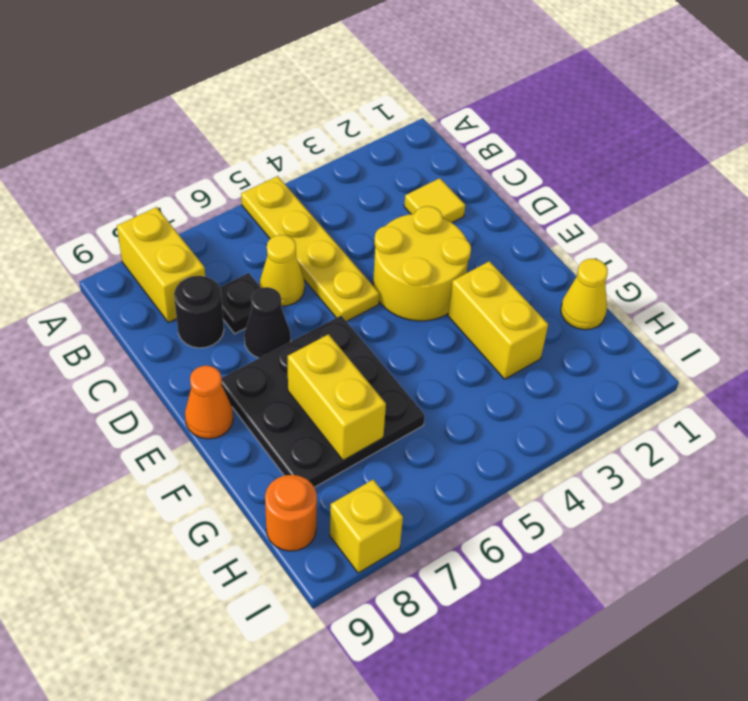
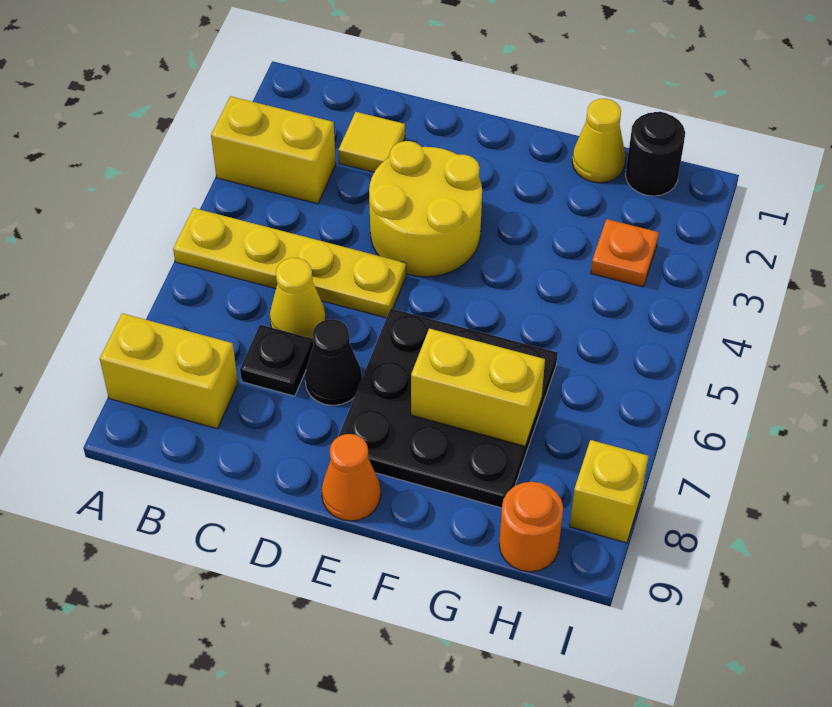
black 1x1 round brick [174,276,224,348] -> black 1x1 round brick moved to [626,112,685,196]
yellow 1x2 brick [448,261,548,379] -> yellow 1x2 brick moved to [211,96,336,204]
none -> orange 1x1 plate [591,219,659,287]

